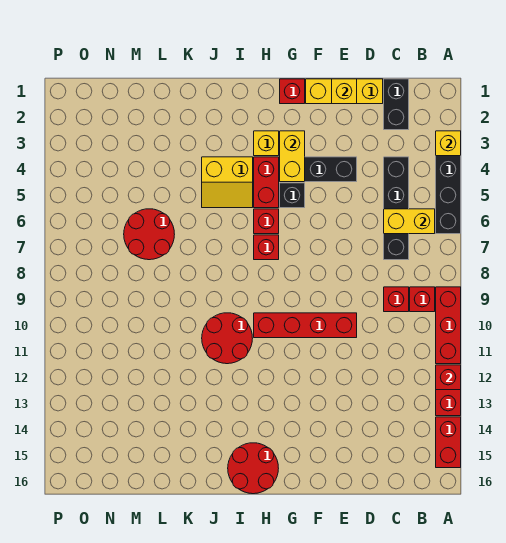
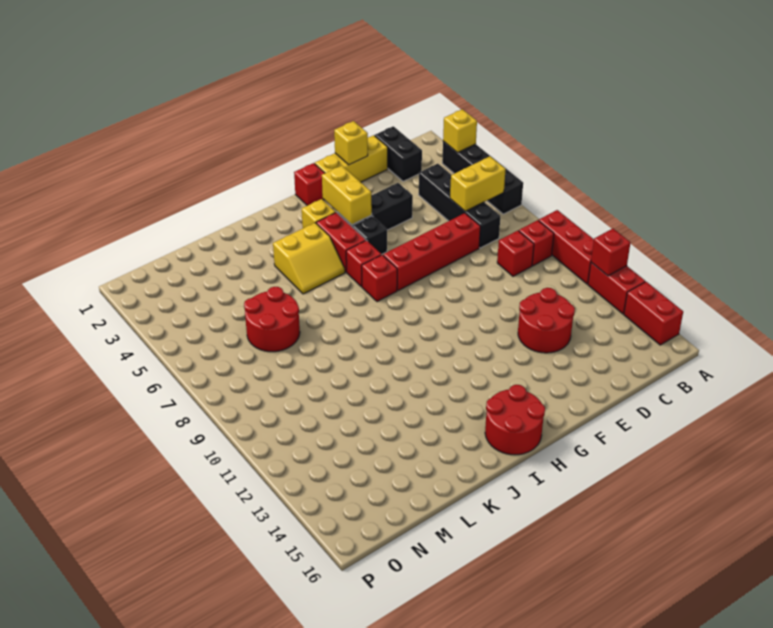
red 1x4 brick [254,313,357,338] -> red 1x4 brick moved to [383,213,480,291]
red 2x2 round brick [202,313,253,364] -> red 2x2 round brick moved to [518,288,575,353]

